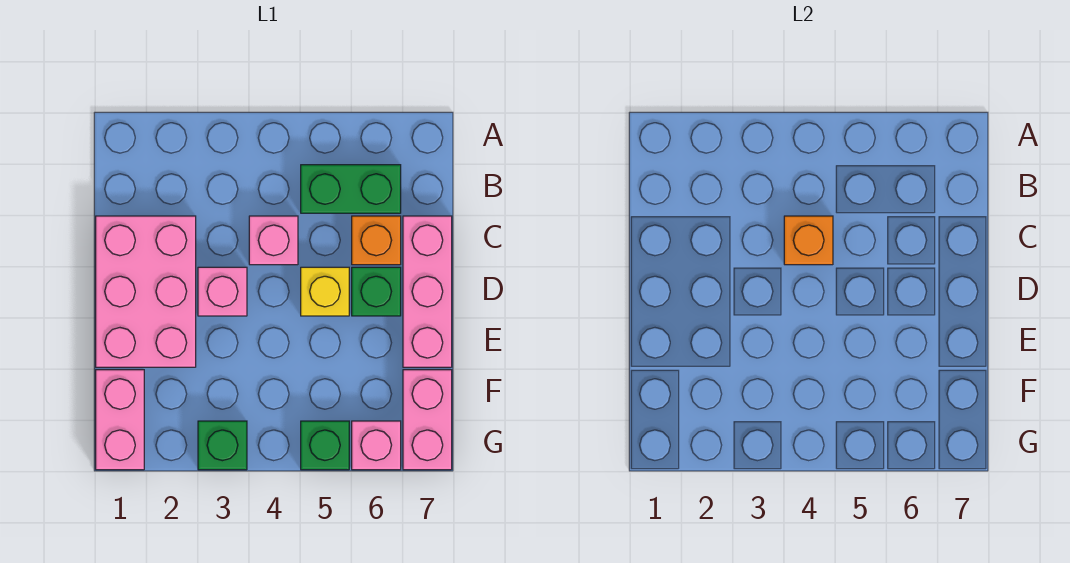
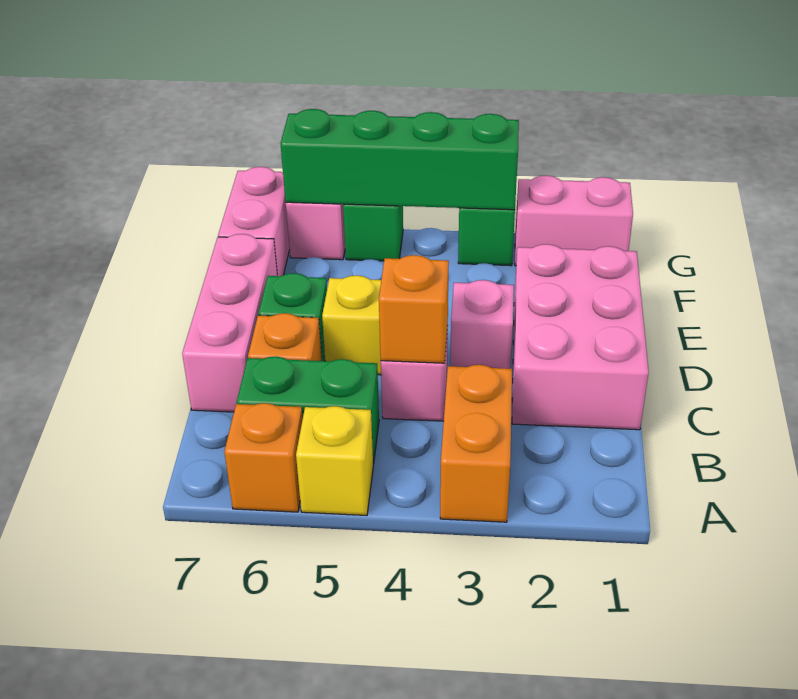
none -> orange 1x2 brick [440,365,512,522]
none -> yellow 1x1 brick [296,406,373,515]
none -> orange 1x1 brick [224,403,303,512]
pink 1x2 brick [96,370,144,470] -> pink 1x2 brick turned to [515,175,633,266]
none -> green 1x4 brick [280,109,519,210]

